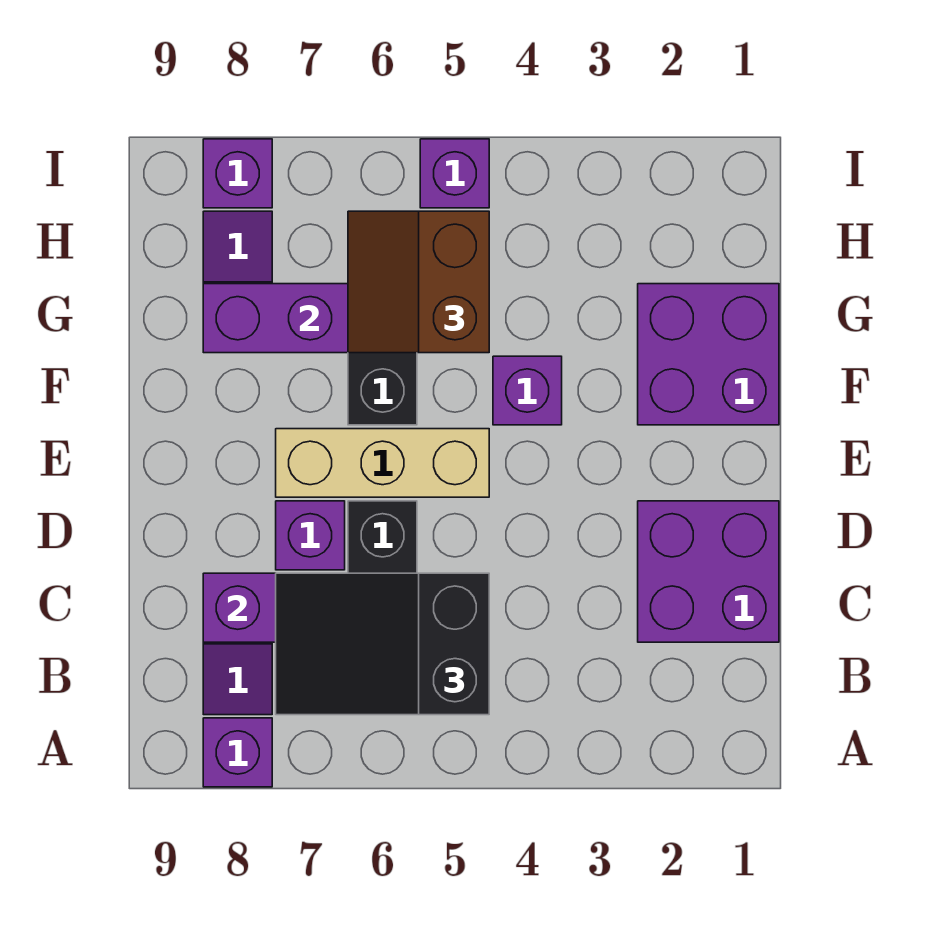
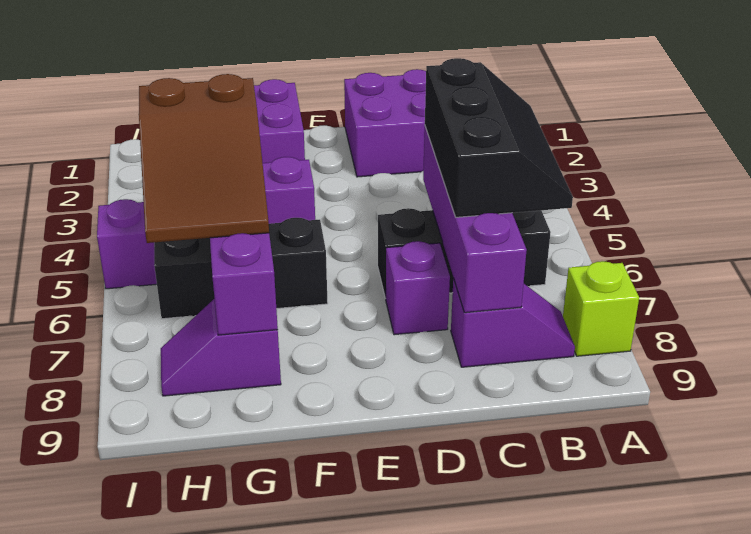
purple 1x1 brick [203,718,272,787] -> lime 1x1 brick [563,261,639,356]
black 2x3 slope [276,573,489,715] -> black 2x3 slope turned to [425,58,573,217]
tan 1x3 brick [276,429,489,497] -> none
brown 2x2 slope [348,211,489,353] -> brown 2x3 slope [139,74,269,243]
purple 1x1 brick [203,139,272,208] -> none

